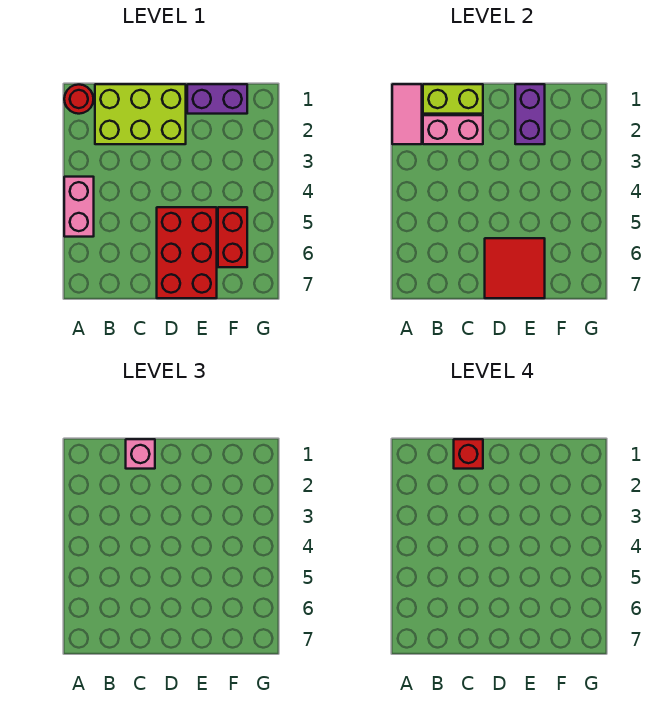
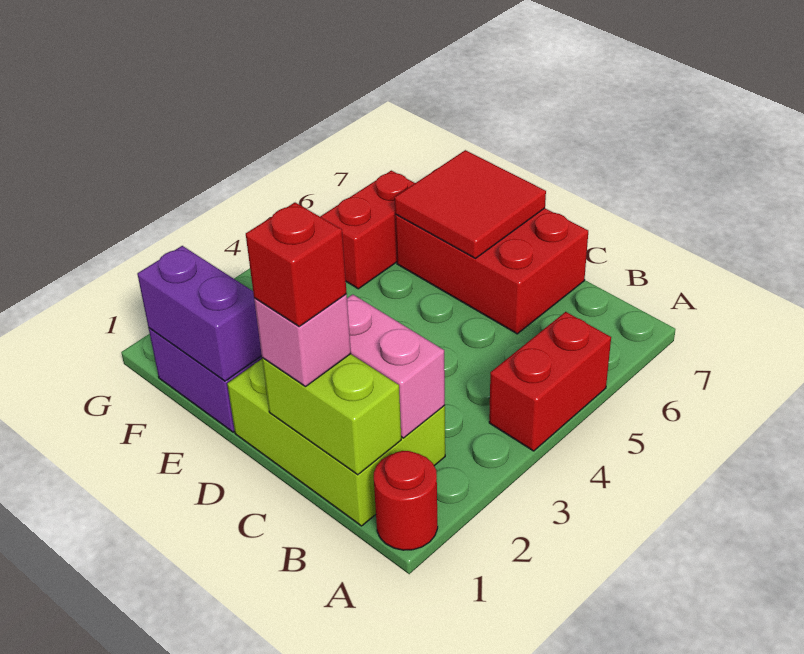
pink 1x2 tile [392,84,422,144] -> none
pink 1x2 brick [64,177,94,237] -> red 1x2 brick [489,312,611,451]
red 2x3 brick [157,207,217,298] -> red 2x3 brick turned to [395,208,588,334]
purple 1x2 brick [515,84,545,144] -> purple 1x2 brick turned to [137,246,262,381]

